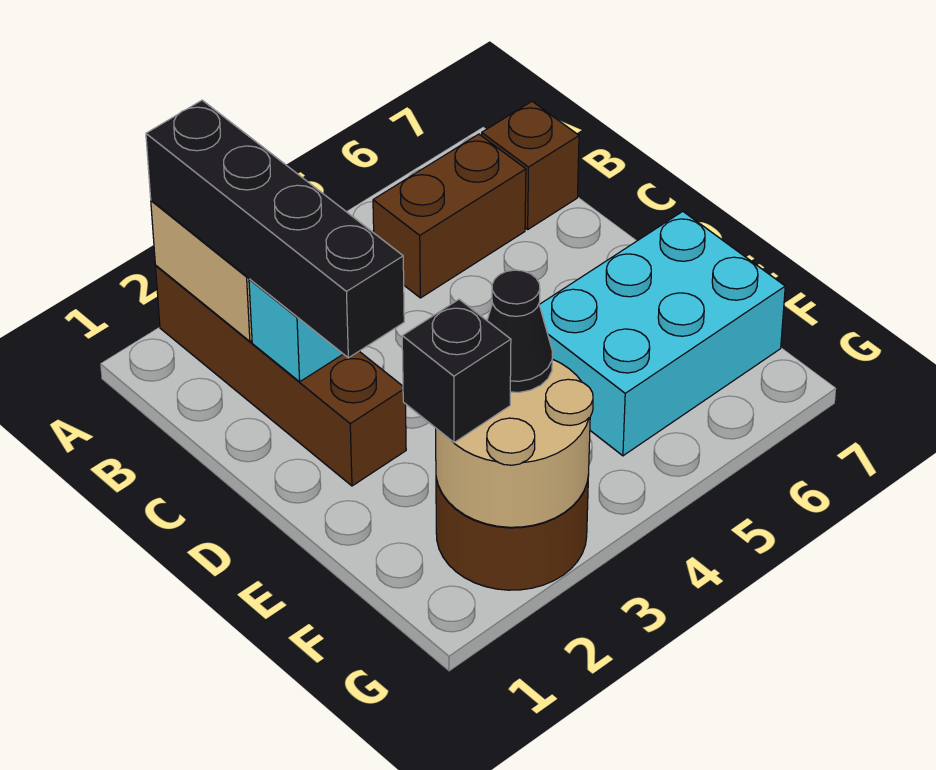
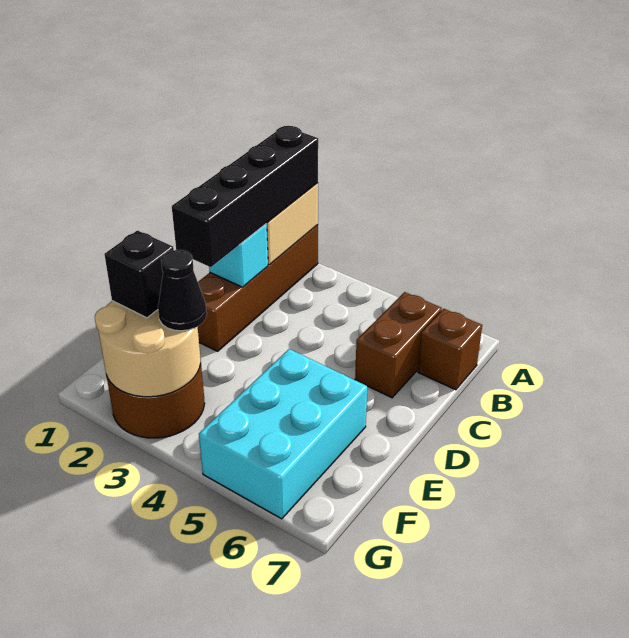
brown 1x2 brick [373,134,526,298] -> brown 1x2 brick turned to [355,292,442,398]
cyan 2x3 brick [539,211,785,456] -> cyan 2x3 brick turned to [199,349,367,519]

